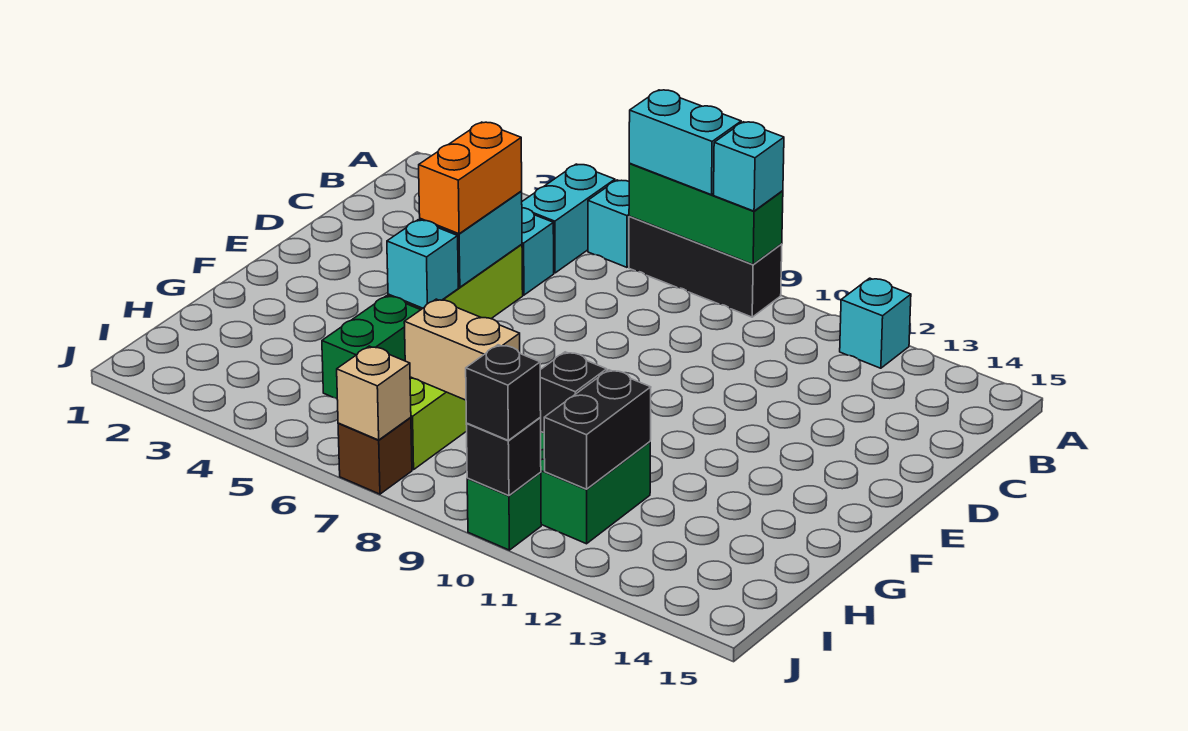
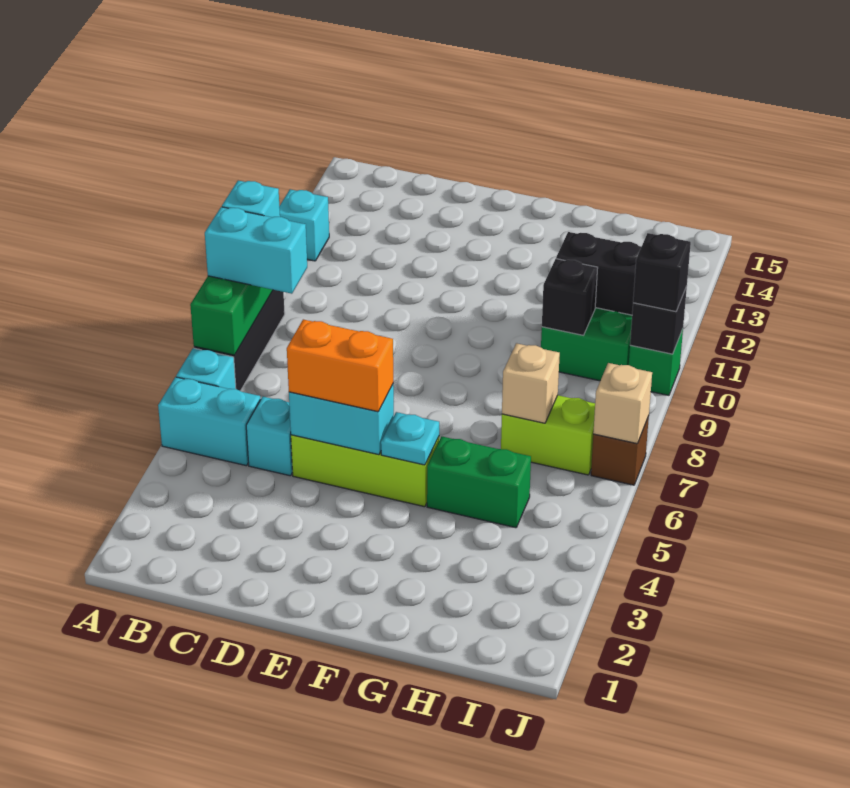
cyan 1x2 brick [629,90,741,195] -> cyan 1x2 brick turned to [205,207,307,294]
cyan 1x1 brick [387,220,458,308] -> cyan 1x1 plate [381,412,439,465]
tan 1x2 brick [404,299,520,400] -> tan 1x1 brick [502,343,560,423]

